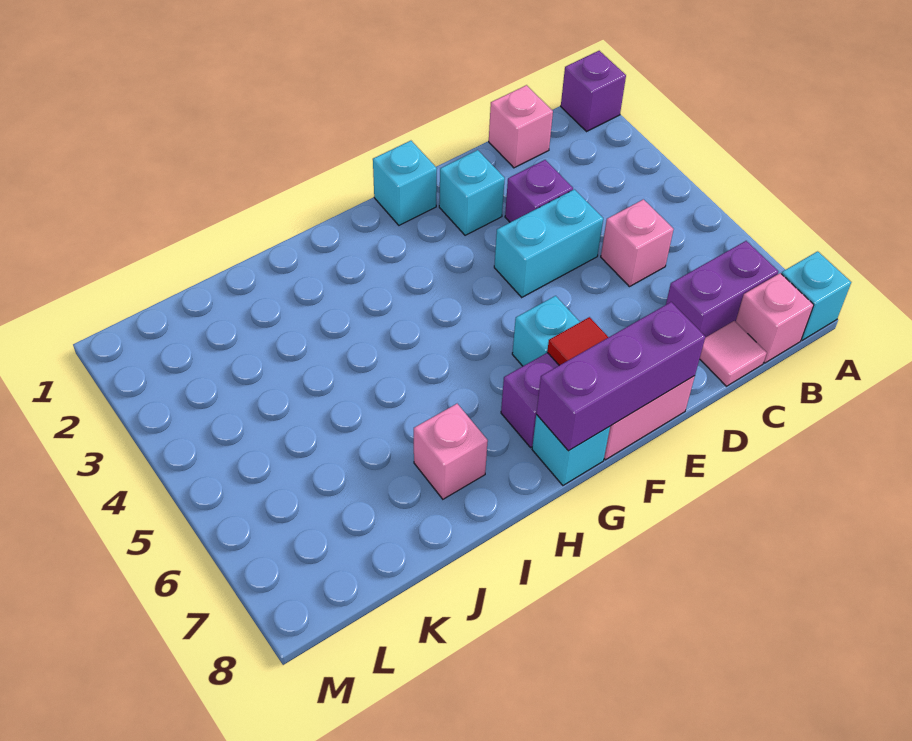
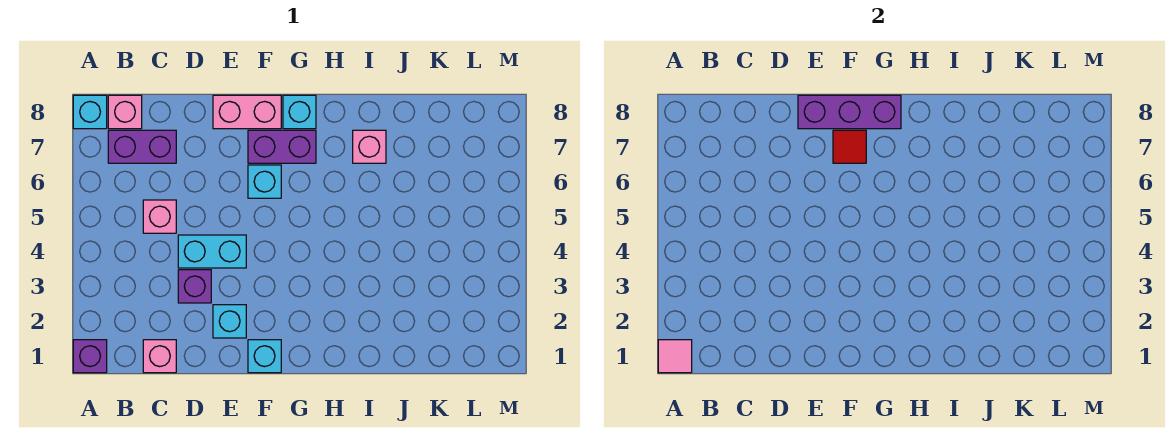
pink 1x1 tile [700,321,767,386] -> pink 1x1 tile moved to [658,340,692,373]

